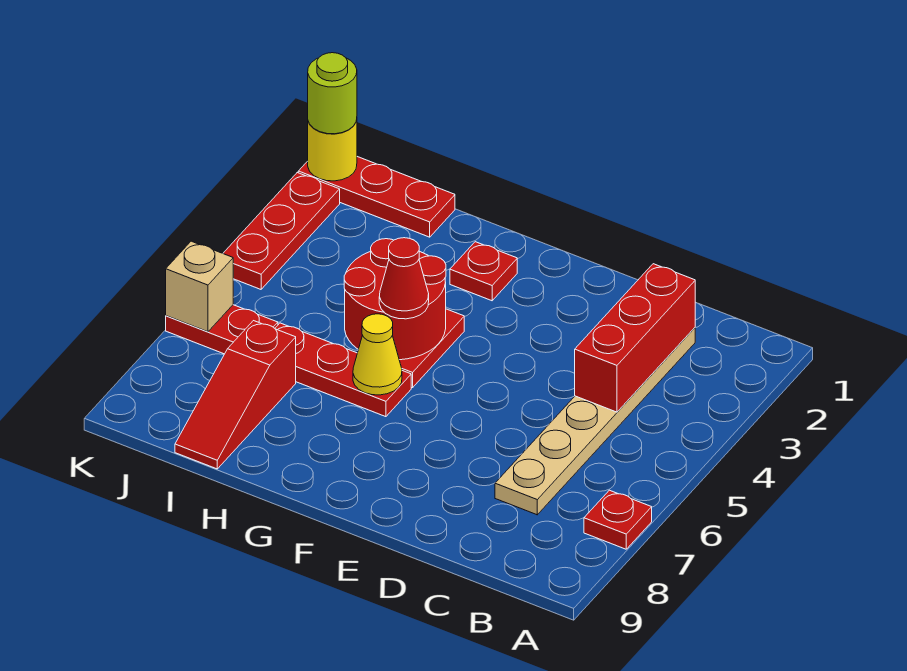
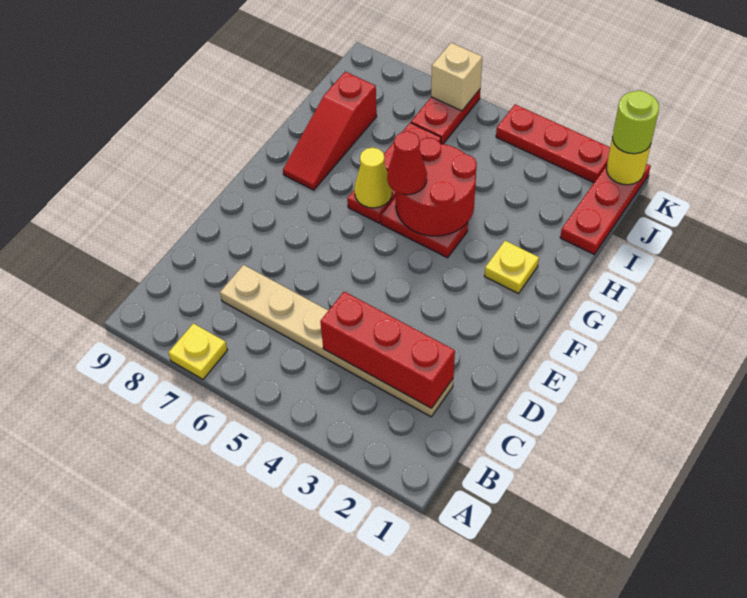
red 1x1 plate [584,490,652,549] -> yellow 1x1 plate [168,323,227,379]
red 1x1 plate [450,242,517,301] -> yellow 1x1 plate [485,241,539,294]
red 1x3 slope [175,321,296,469] -> red 1x3 slope turned to [283,72,377,190]

